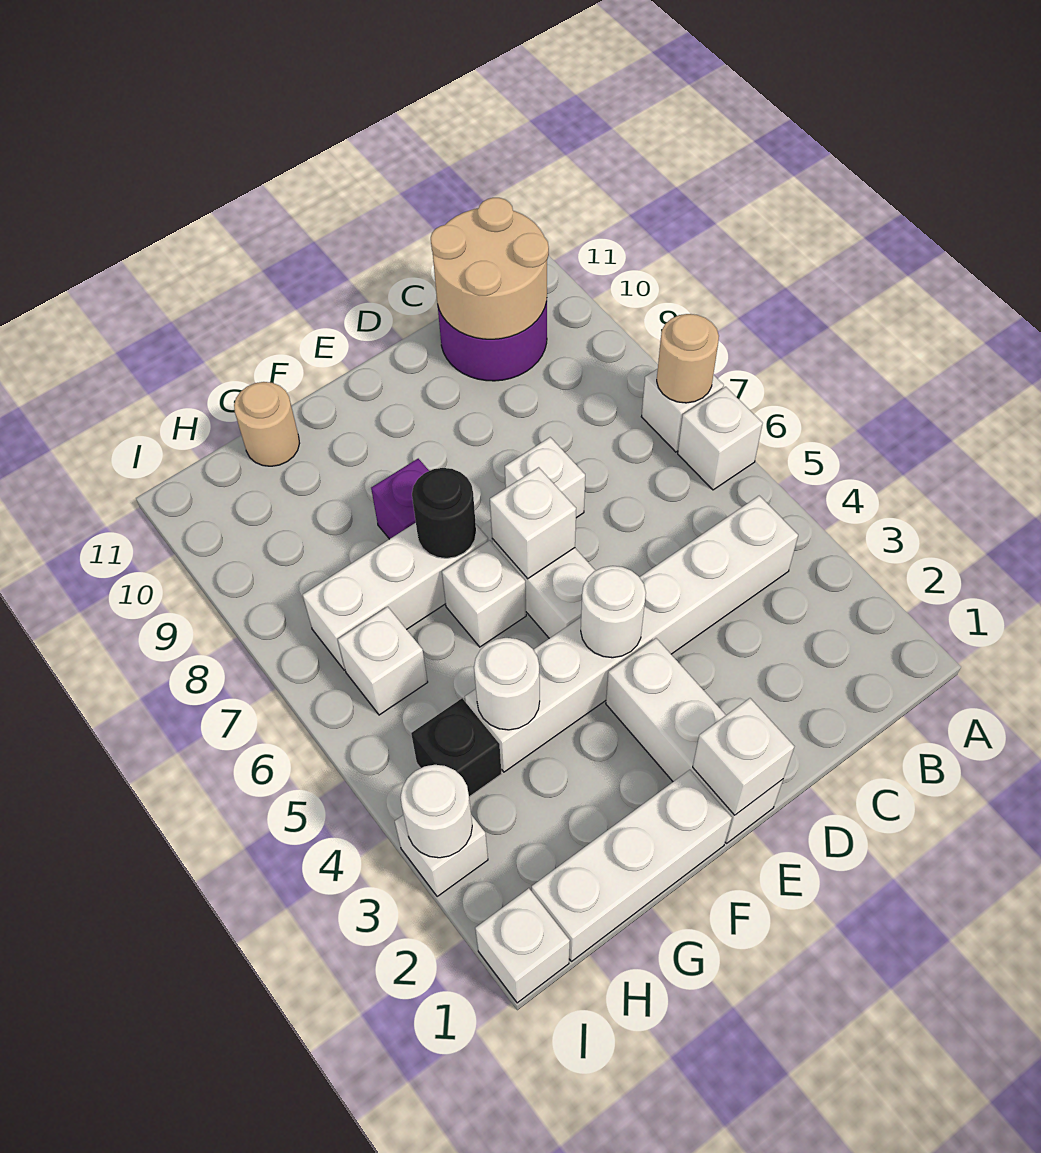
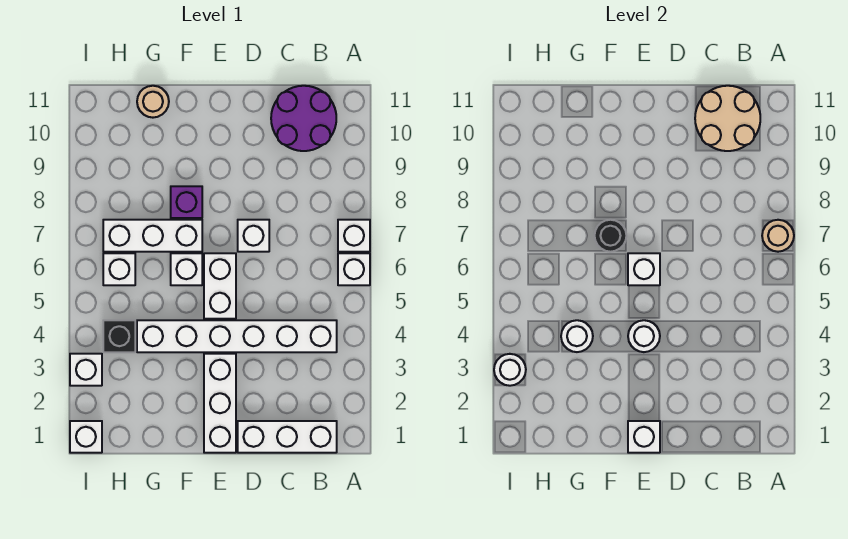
white 1x3 brick [532,770,732,961] -> white 1x3 brick moved to [238,421,337,453]

